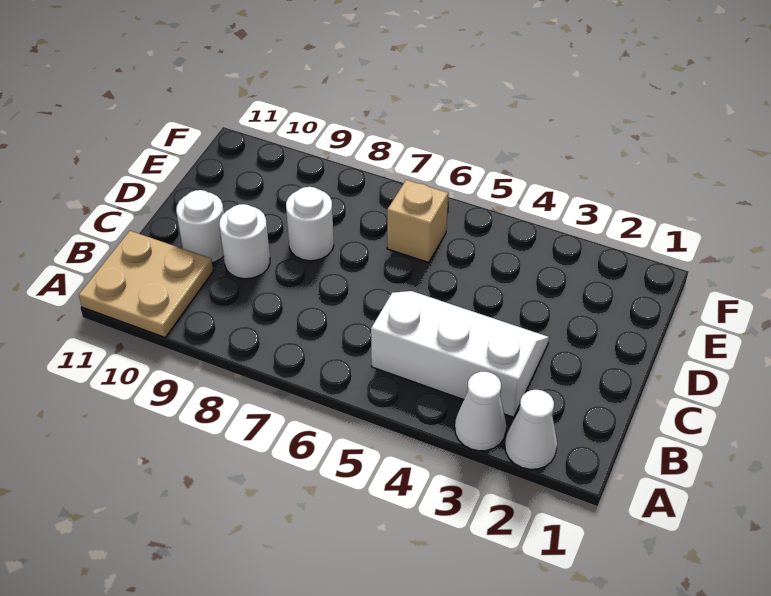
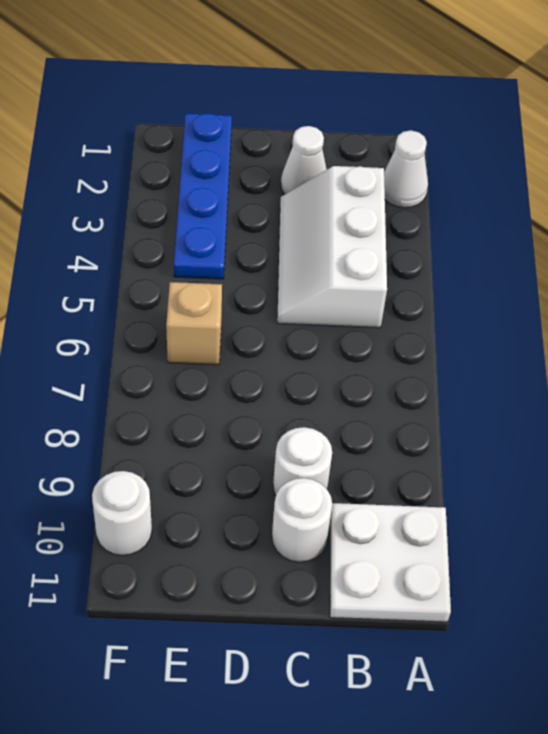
white 1x1 cone [455,371,506,451] -> white 1x1 cone moved to [281,126,327,194]
tan 2x2 plate [79,231,213,337] -> white 2x2 plate [330,503,451,622]
white 1x1 round brick [286,187,334,261] -> white 1x1 round brick moved to [92,471,152,556]
none -> blue 1x4 plate [174,113,232,279]

